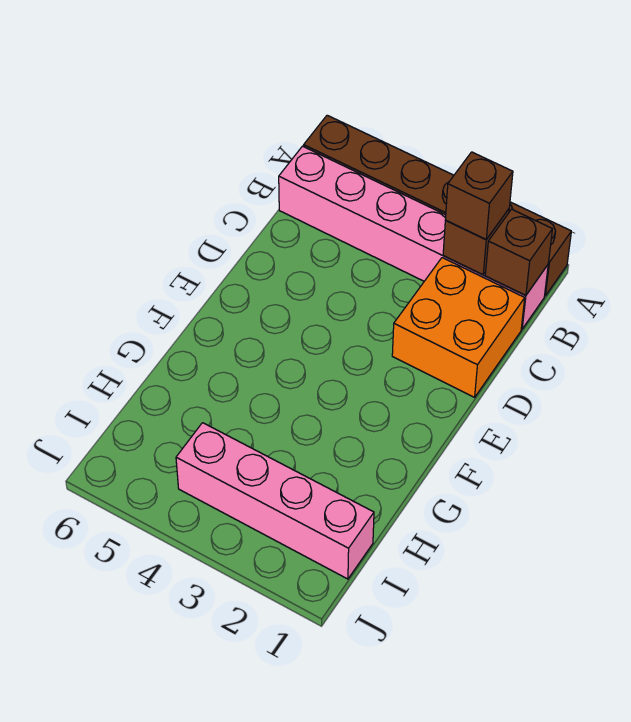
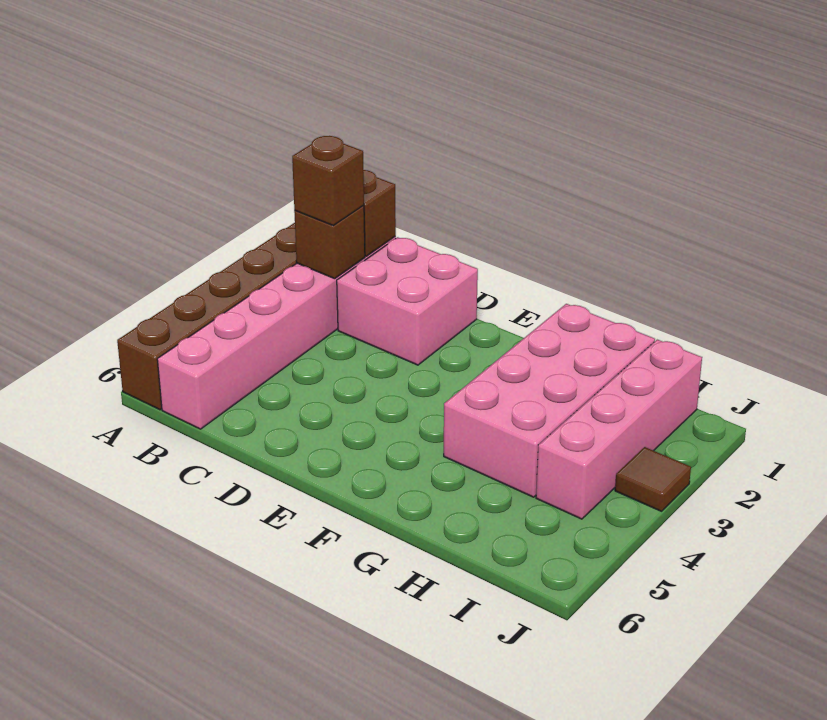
orange 2x2 brick [392,258,525,397] -> pink 2x2 brick [337,237,478,365]
none -> pink 2x4 brick [444,304,655,497]
none -> brown 1x1 tile [615,447,691,511]

